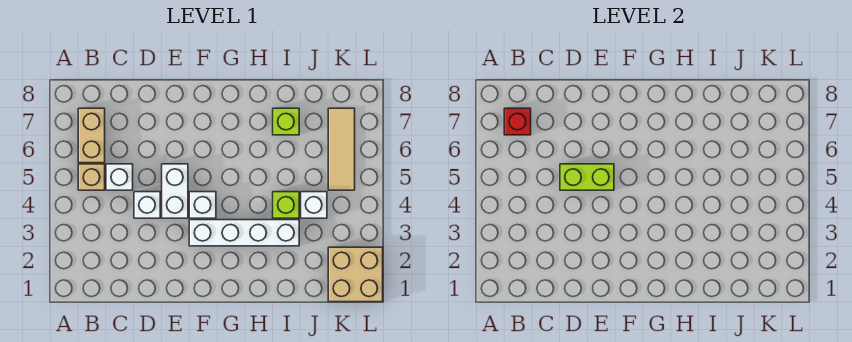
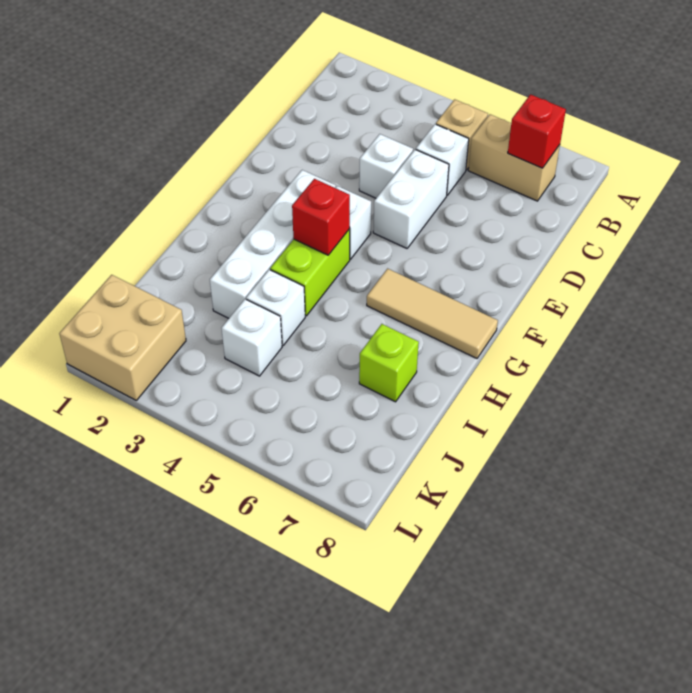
lime 1x2 brick [560,164,614,190] -> lime 1x2 brick moved to [270,229,350,316]
white 1x2 brick [162,164,188,218] -> white 1x2 brick turned to [373,150,449,248]
none -> red 1x1 brick [292,179,350,255]
lime 1x1 brick [273,192,299,218] -> white 1x1 brick [246,270,305,345]
tan 1x3 tile [328,108,355,190] -> tan 1x3 tile moved to [367,269,498,358]

